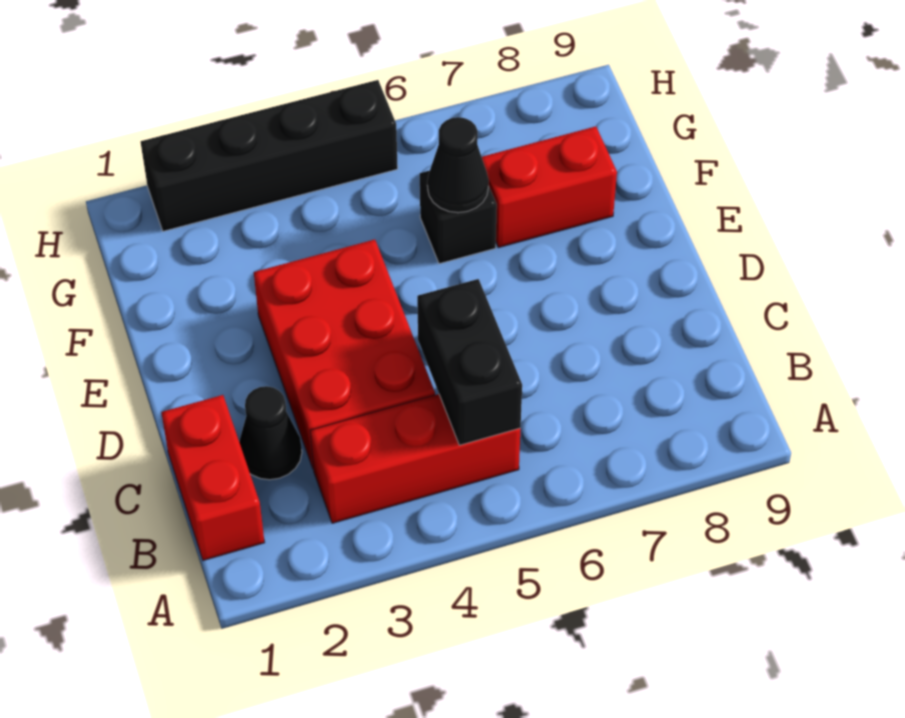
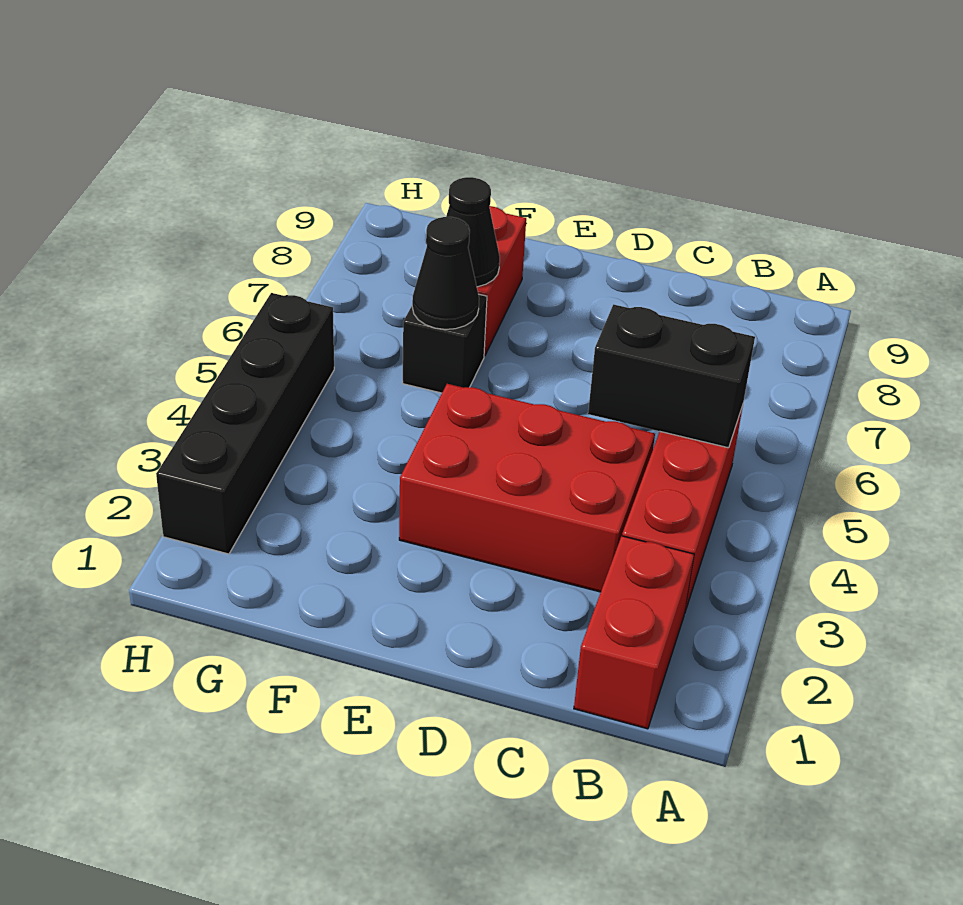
red 1x2 brick [161,395,265,560] -> red 1x2 brick turned to [574,536,694,729]
black 1x1 cone [239,386,302,480] -> black 1x1 cone moved to [446,177,500,287]

